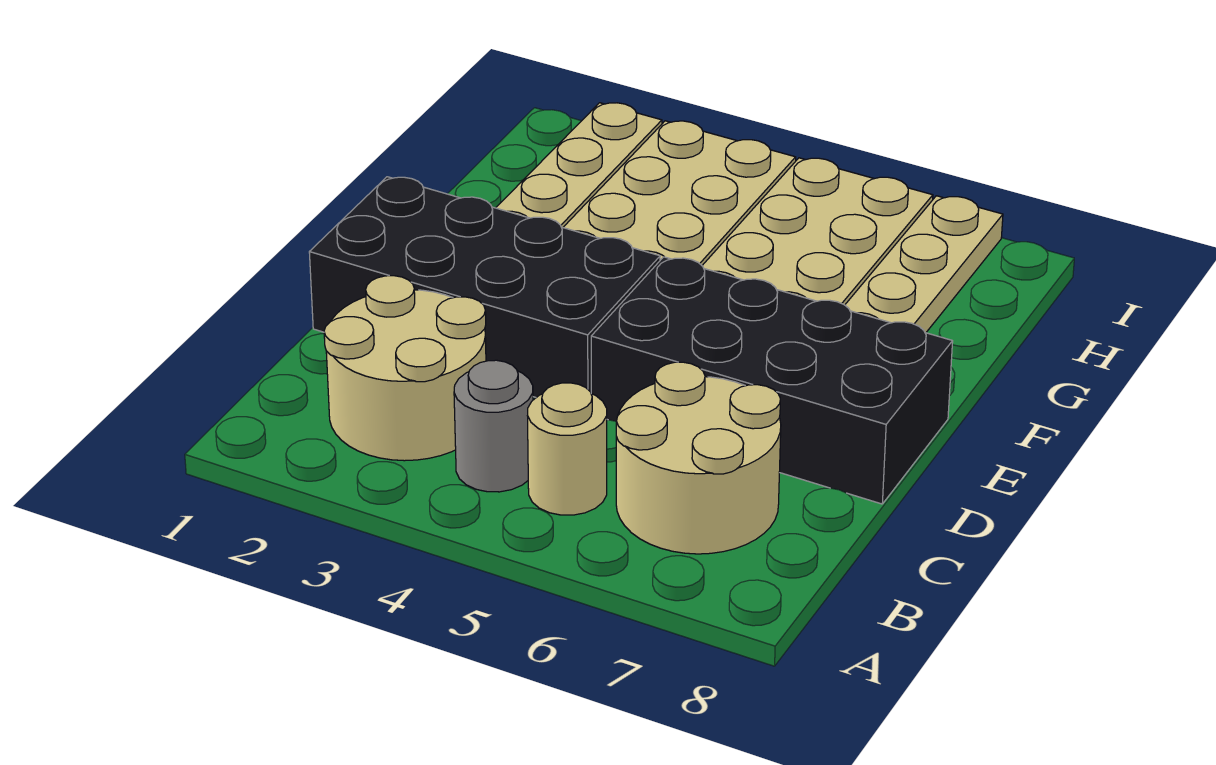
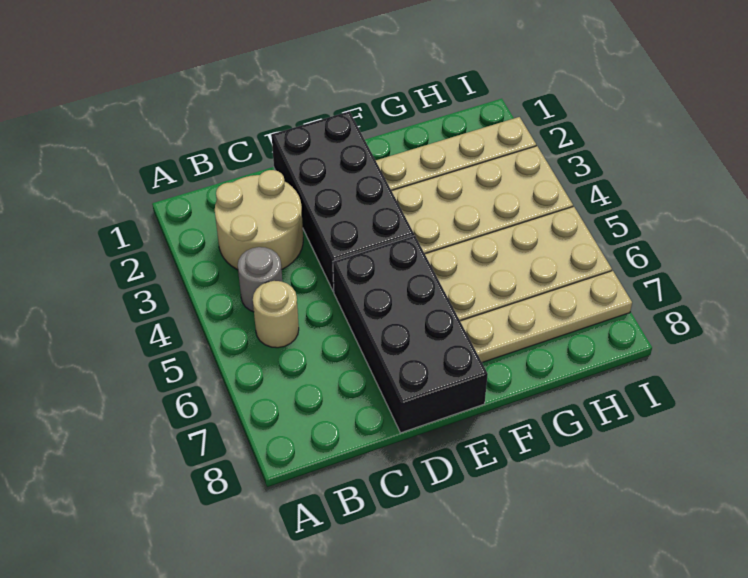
tan 2x2 round brick [616,362,781,554] -> none

